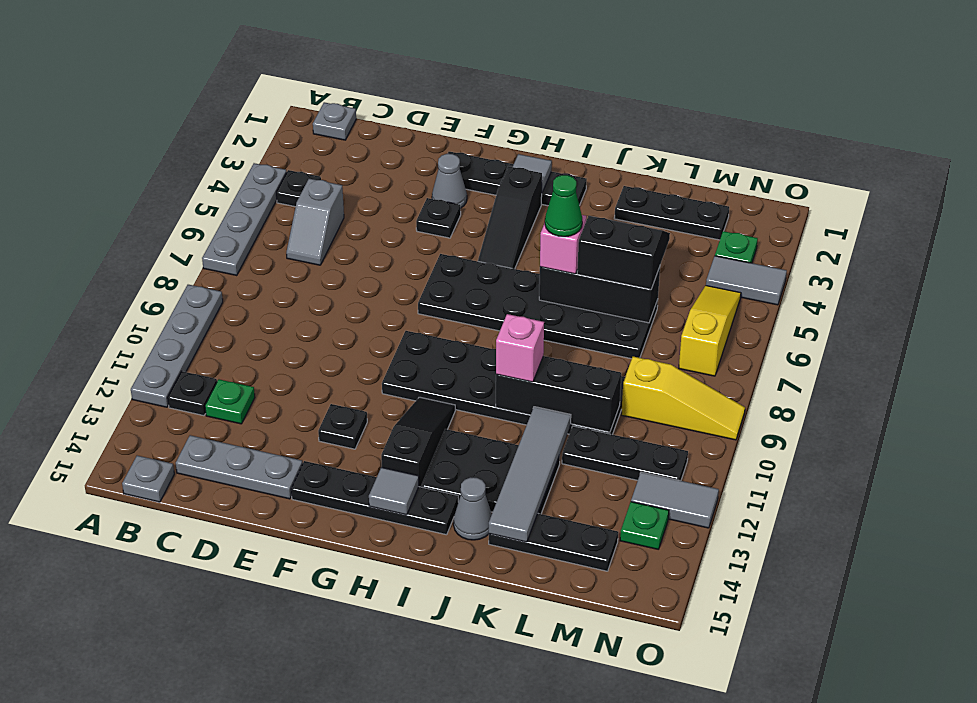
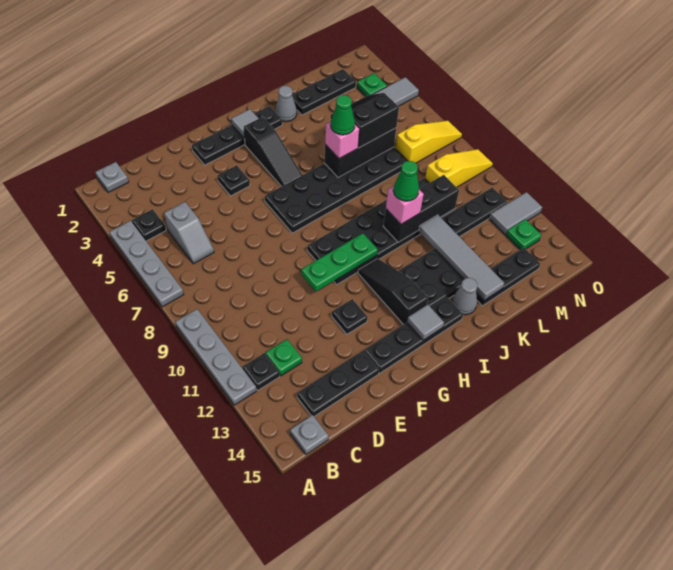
grey 1x3 plate [176,435,303,499] -> black 1x3 plate [297,351,379,416]
grey 1x1 cone [432,154,467,208] -> grey 1x1 cone moved to [275,86,297,122]
none -> green 1x3 plate [301,233,378,292]
none -> green 1x1 cone [393,161,419,201]
yellow 1x3 slope [679,286,741,376] -> yellow 1x3 slope turned to [395,121,462,163]

